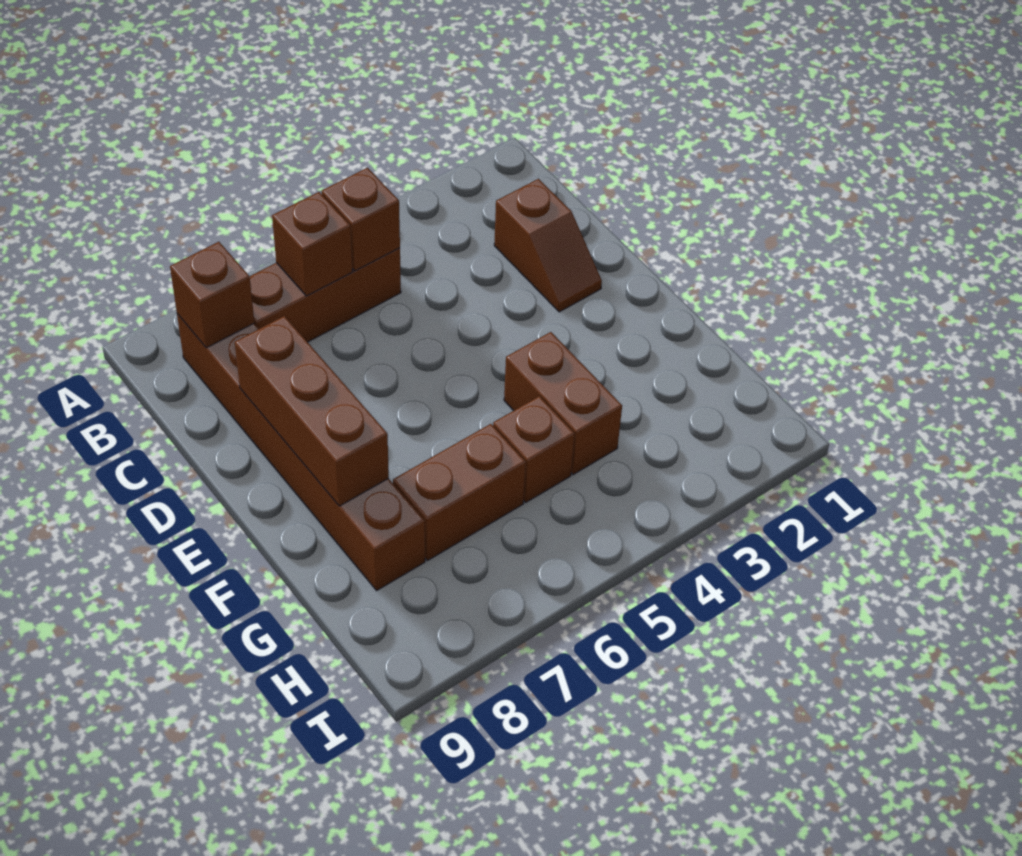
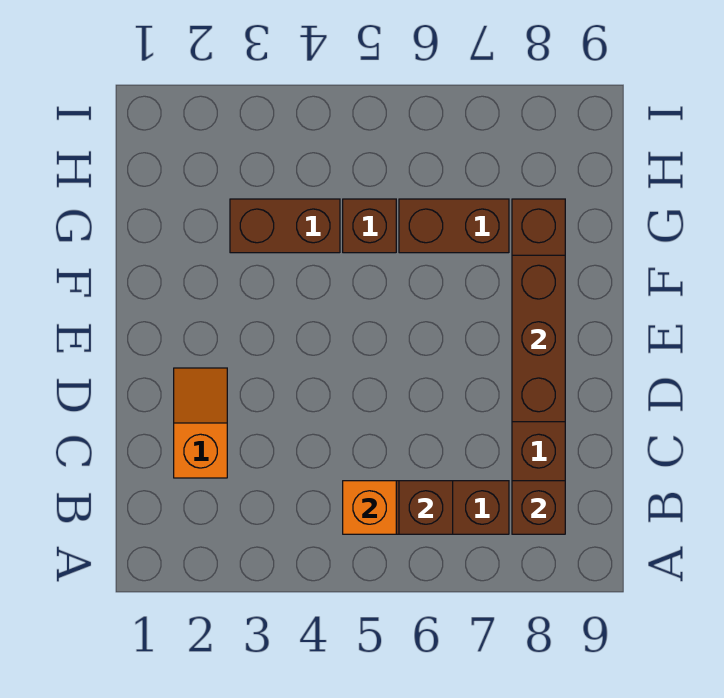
brown 1x1 brick [322,168,400,271] -> orange 1x1 brick [343,481,396,534]
brown 1x2 slope [494,179,602,312] -> orange 1x2 slope [174,368,227,478]
brown 1x2 brick [504,332,622,475] -> brown 1x2 brick turned to [230,199,340,253]

